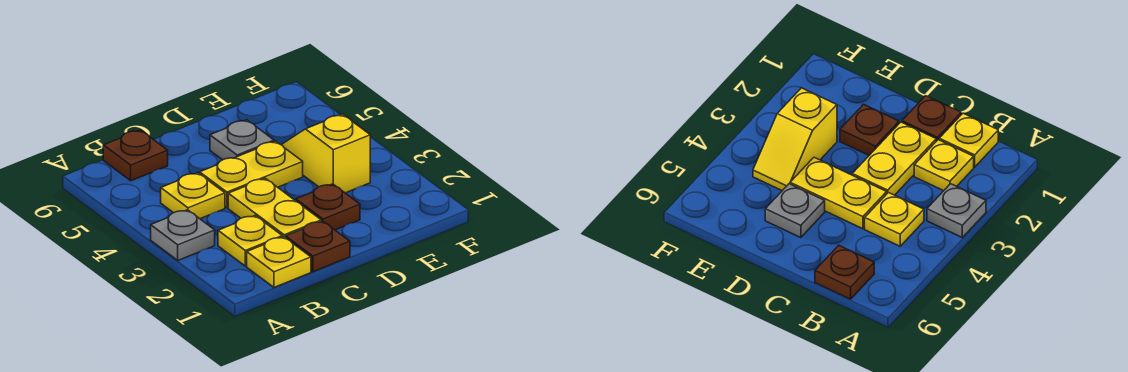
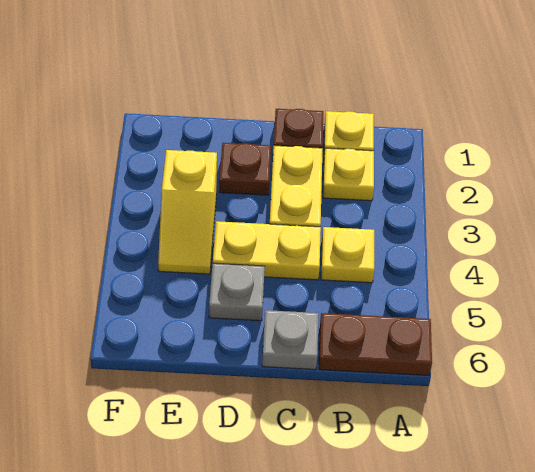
grey 1x1 plate [151,210,215,260] -> grey 1x1 plate moved to [262,310,318,370]
brown 1x1 plate [103,130,168,181] -> brown 1x2 plate [319,313,432,376]

